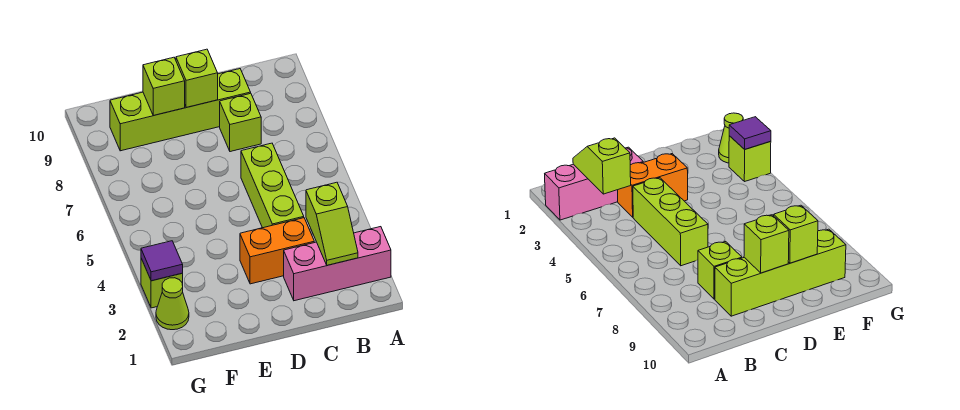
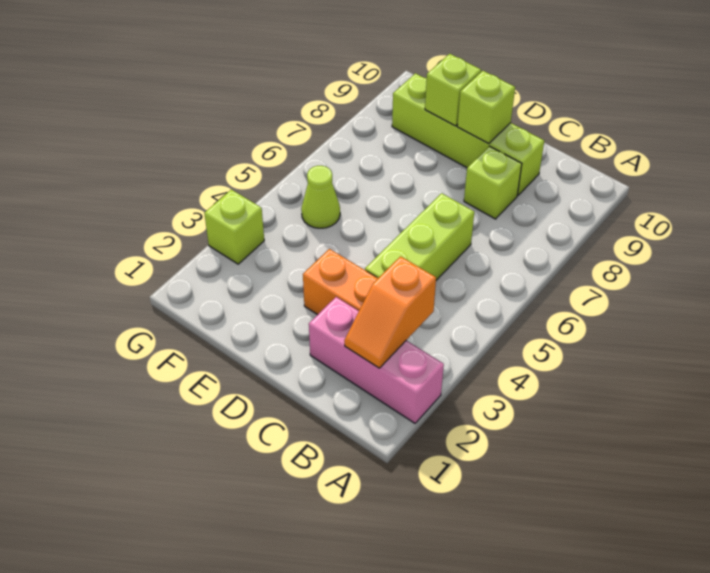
lime 1x2 slope [306,182,358,265] -> orange 1x2 slope [344,256,436,368]
lime 1x1 cone [156,278,189,330] -> lime 1x1 cone moved to [301,166,340,228]
purple 1x1 tile [141,241,183,281] -> none

